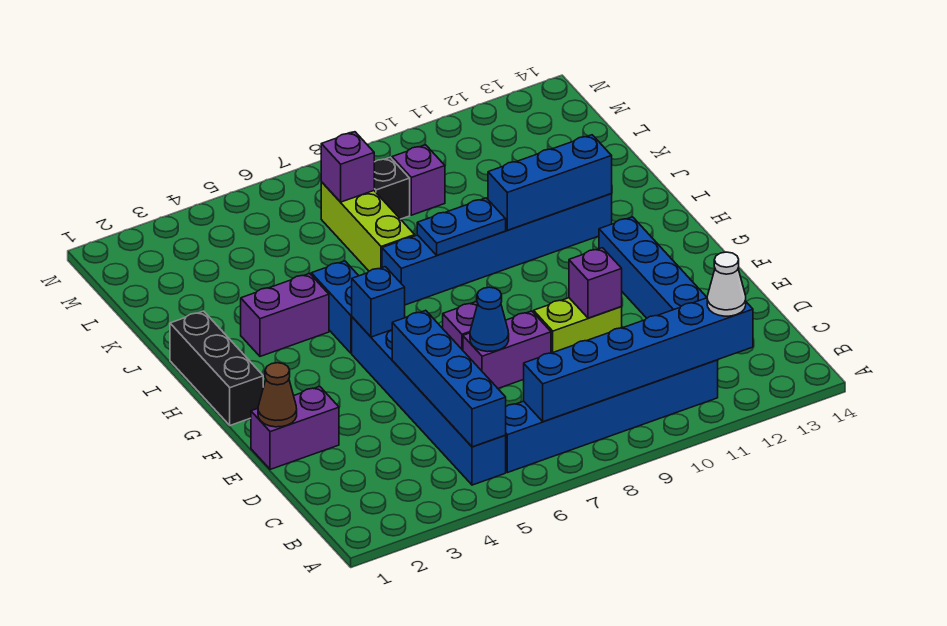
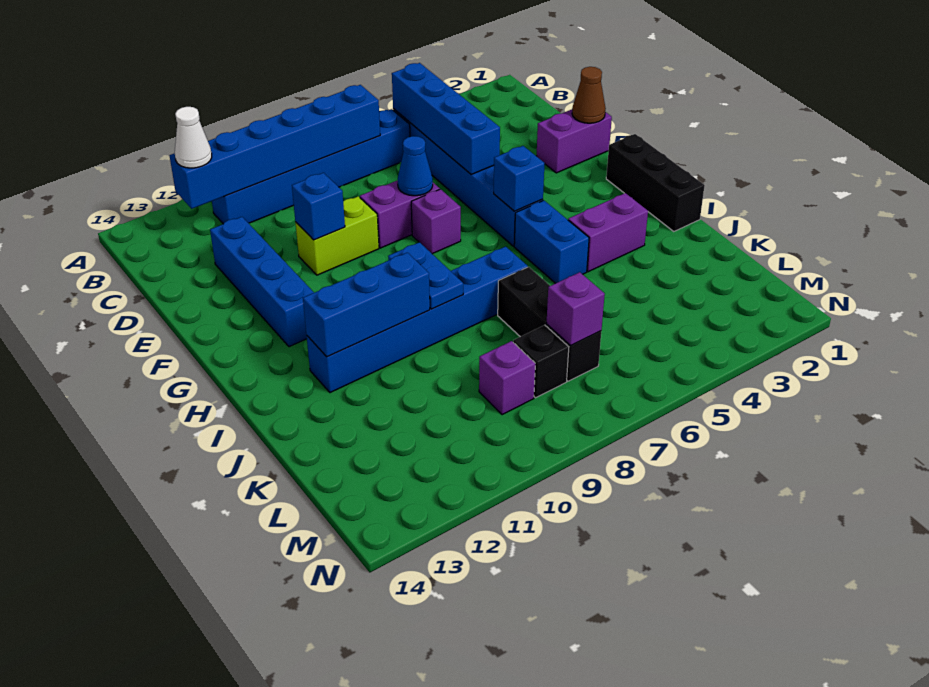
purple 1x1 brick [569,248,622,318] -> blue 1x1 brick [292,173,345,240]
blue 1x2 plate [417,198,506,255] -> blue 1x2 plate turned to [388,242,463,309]
lime 1x3 brick [321,182,415,271] -> black 1x3 brick [498,267,601,381]

